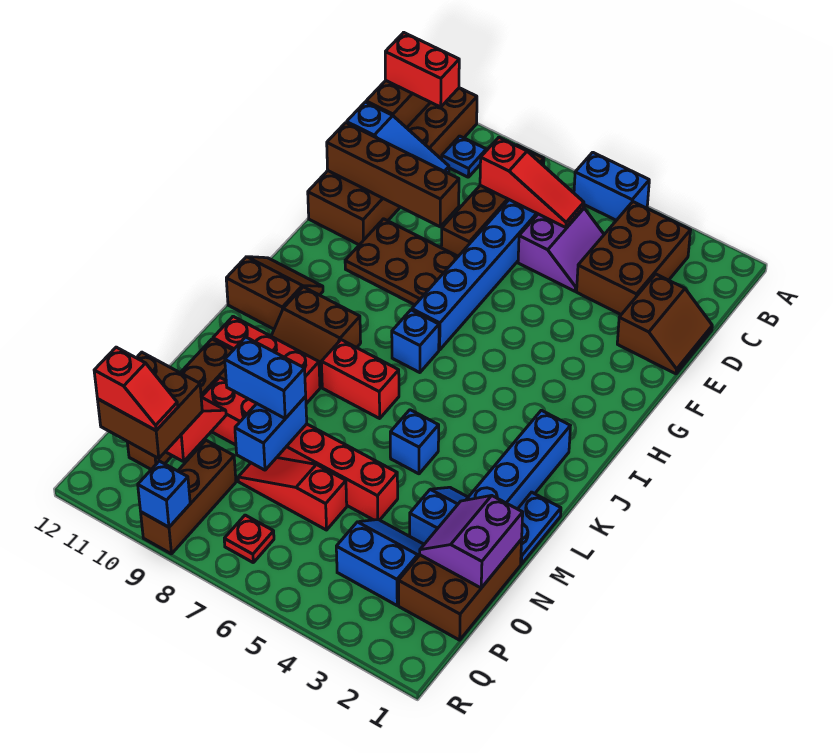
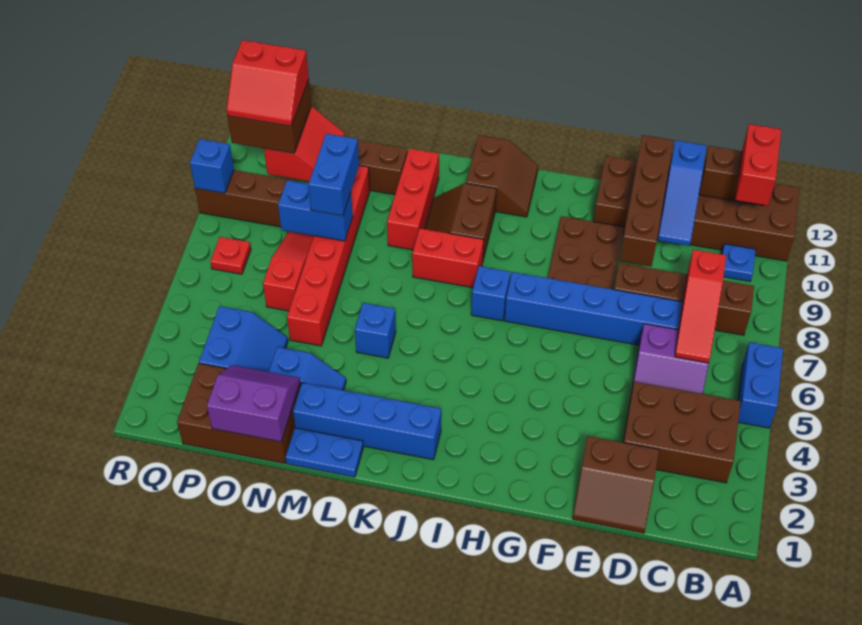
red 1x2 brick [321,340,399,418] -> red 1x2 brick turned to [412,228,484,288]
red 1x2 slope [94,347,178,430] -> red 2x2 slope [227,40,309,126]

